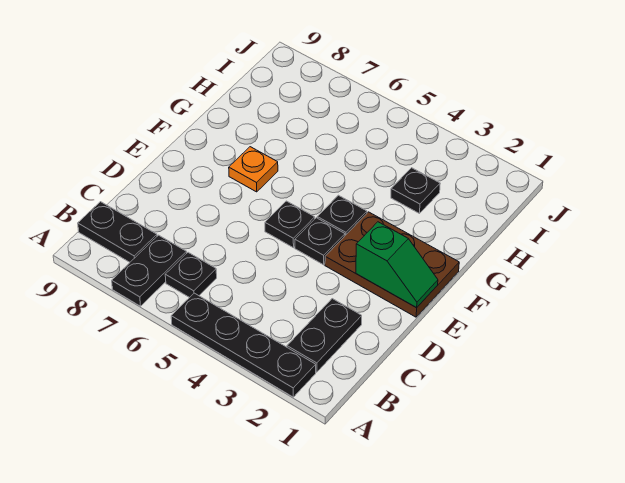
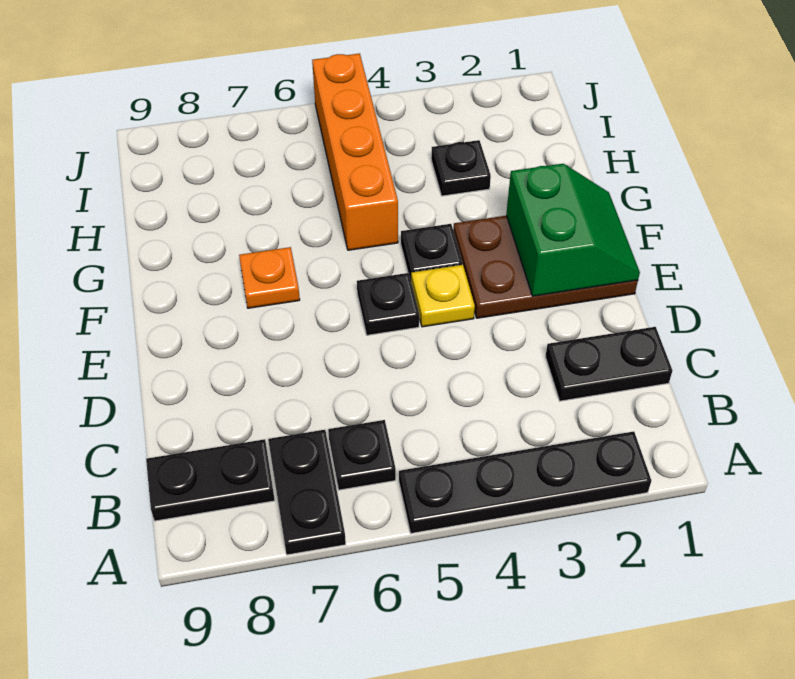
black 1x2 plate [287,299,362,372] -> black 1x2 plate turned to [545,327,672,401]
green 1x2 slope [356,222,438,308] -> green 2x2 slope [506,164,640,296]
black 1x1 plate [295,218,345,265] -> yellow 1x1 plate [411,265,475,327]
none -> orange 1x4 brick [312,54,398,250]

